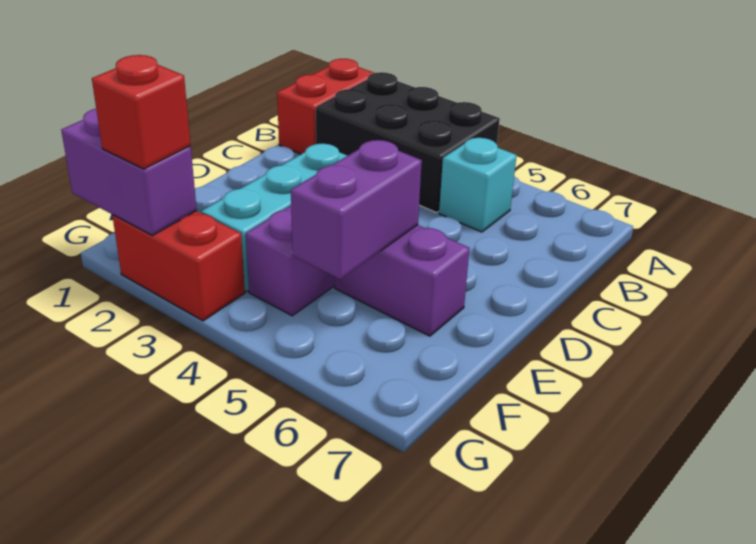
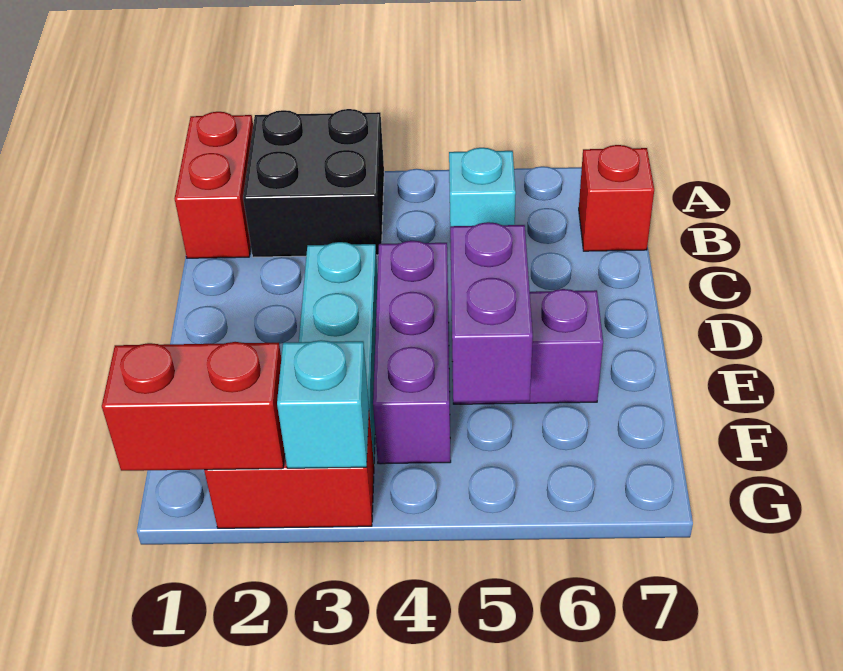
black 2x3 brick [316,72,500,213] -> black 2x2 brick [243,109,384,257]
purple 1x2 brick [61,109,197,235] -> red 1x2 brick [102,342,285,471]
red 1x1 brick [92,55,191,169] -> red 1x1 brick moved to [579,145,654,251]
none -> cyan 1x1 brick [277,340,369,468]

